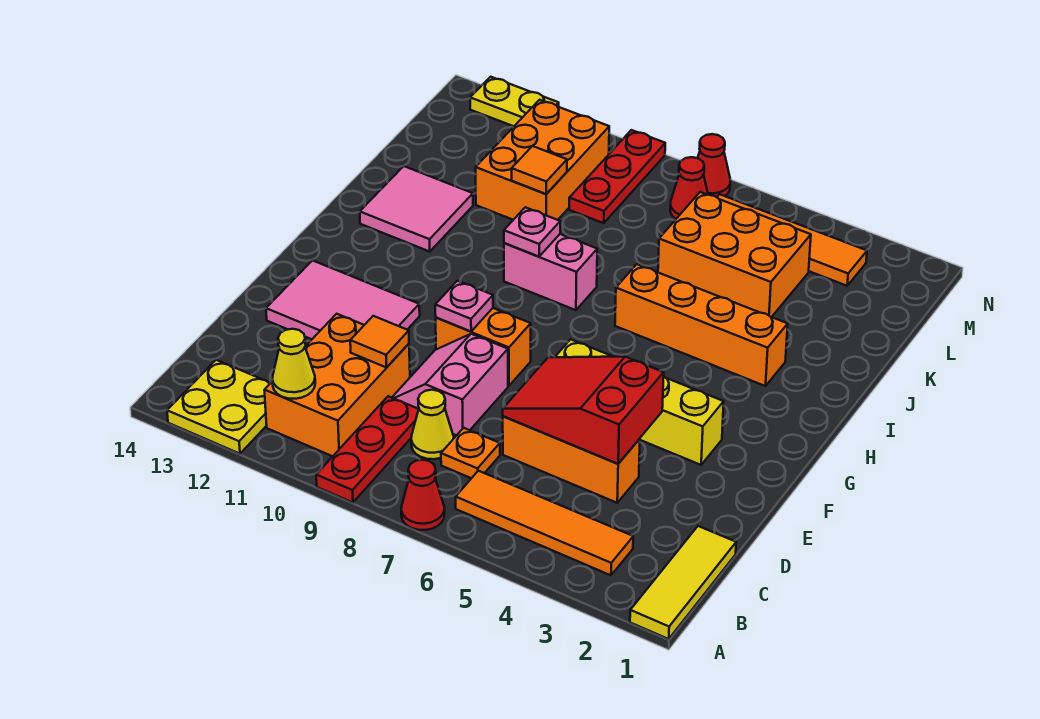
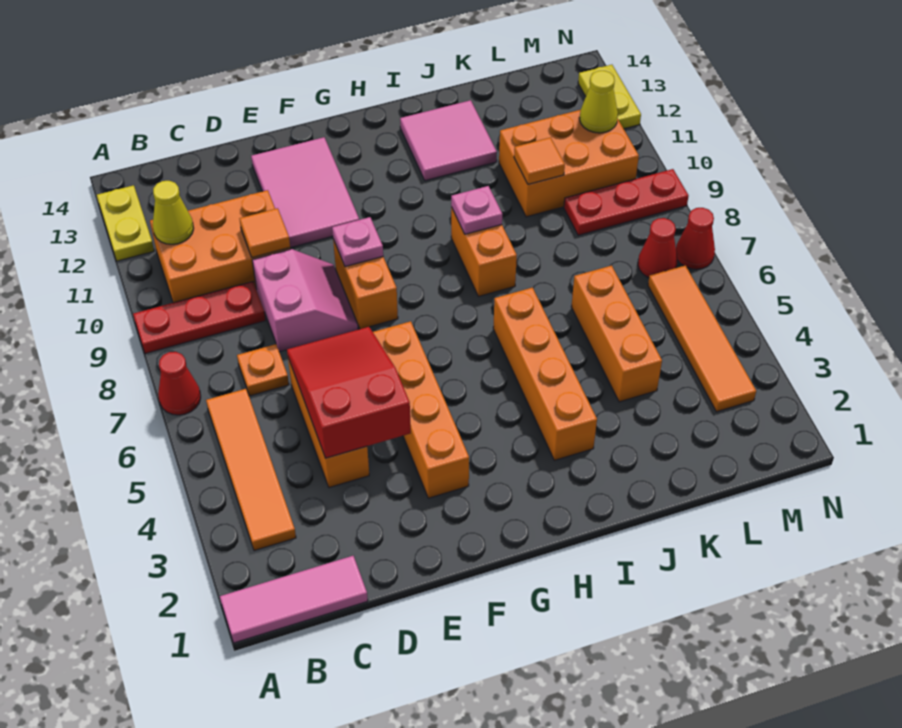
yellow 1x3 tile [630,526,736,639] -> pink 1x3 tile [220,556,368,643]
yellow 2x2 plate [167,360,270,454] -> yellow 1x2 plate [97,185,154,261]
yellow 1x1 cone [411,390,454,459] -> yellow 1x1 cone moved to [580,71,618,133]
pink 2x2 slope [392,334,508,435] -> pink 2x2 slope turned to [252,249,358,352]
yellow 1x4 brick [555,339,724,465] -> orange 1x4 brick [373,321,469,498]
pink 1x2 brick [504,234,597,310] -> orange 1x2 brick [451,207,517,297]
orange 2x3 brick [658,192,811,317] -> orange 1x3 brick [571,266,662,402]

